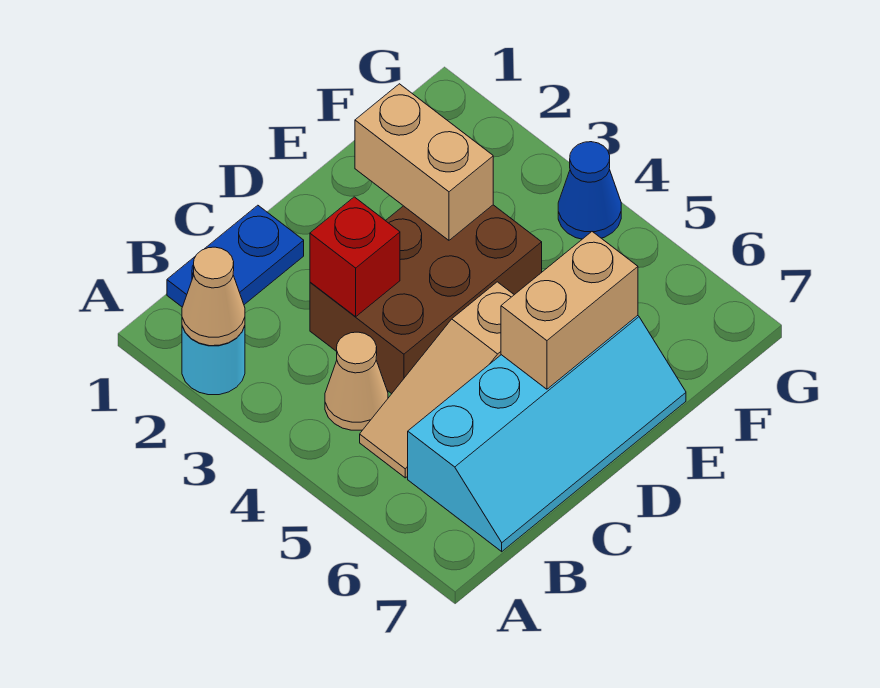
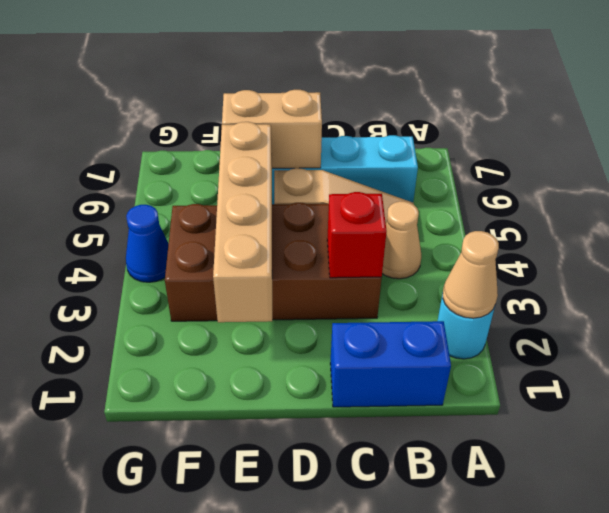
blue 1x2 plate [167,205,304,307] -> blue 1x2 brick [330,321,451,407]
brown 2x3 brick [310,205,542,394] -> brown 2x4 brick [165,203,382,321]
tan 1x2 brick [355,84,493,240] -> tan 1x4 brick [213,122,272,322]

